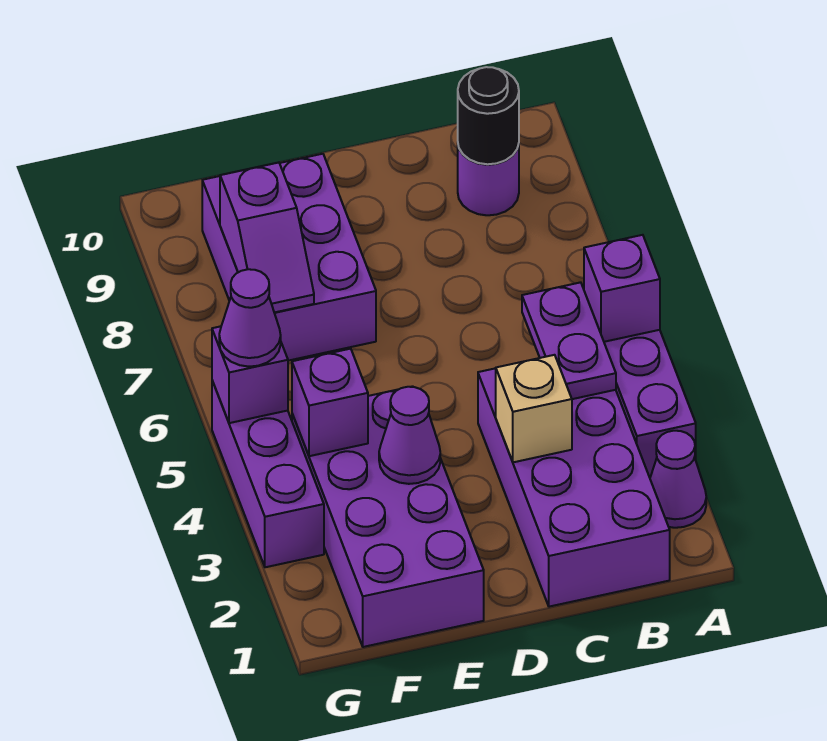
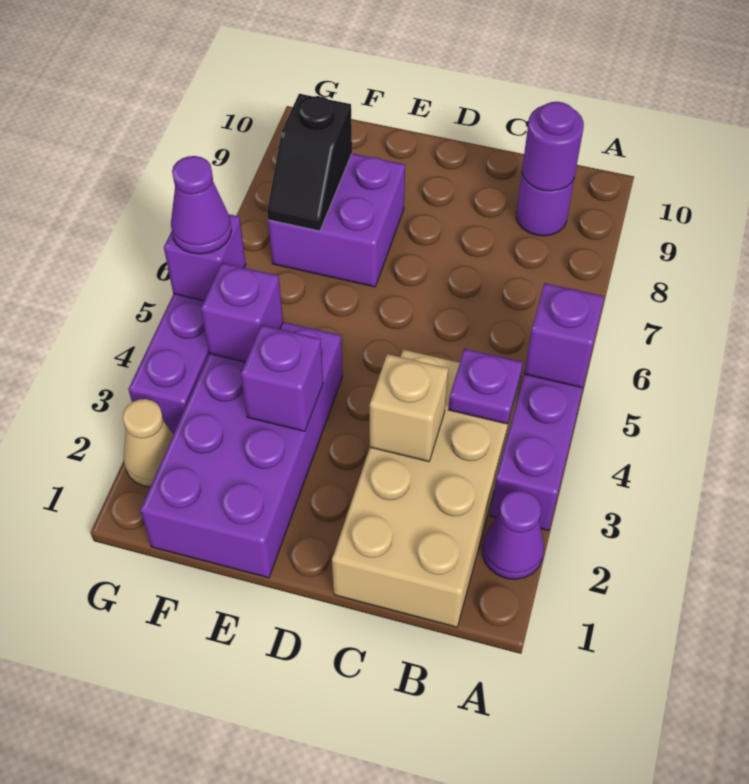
purple 2x4 brick [478,368,670,607] -> tan 2x4 brick [332,350,520,627]
purple 1x2 plate [522,282,616,399] -> purple 1x1 plate [448,349,523,424]
black 1x1 round brick [458,67,519,164] -> purple 1x1 round brick [522,102,584,191]
purple 1x1 cone [379,387,440,484] -> purple 1x1 brick [241,325,323,431]
purple 2x3 brick [202,154,376,361] -> purple 2x2 brick [268,153,405,287]
purple 1x2 slope [220,162,314,313] -> black 1x2 slope [267,94,352,231]
none -> tan 1x1 cone [123,399,173,487]

